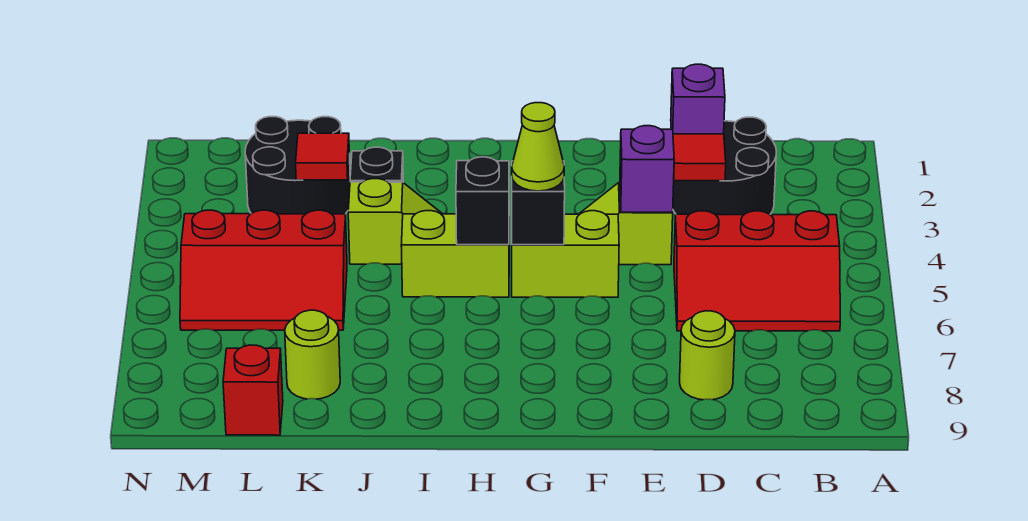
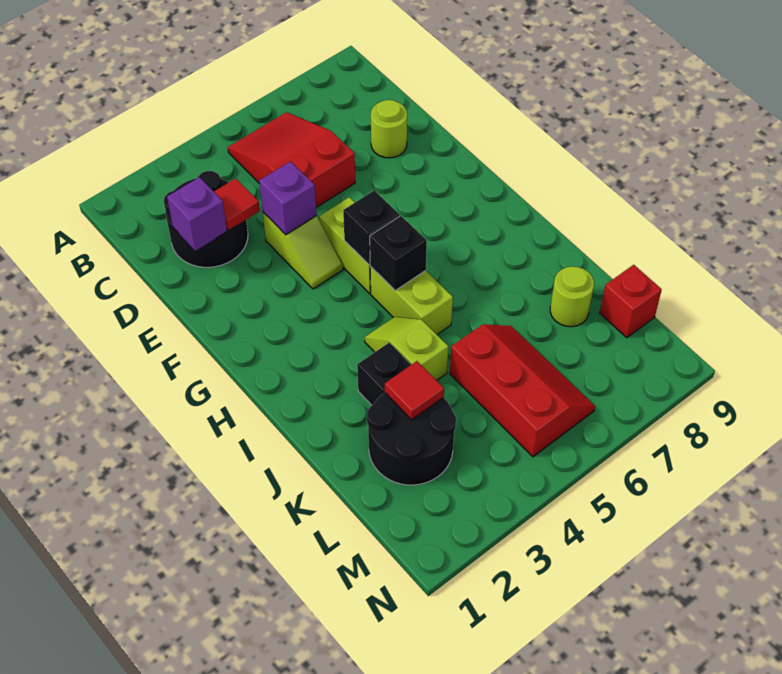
red 2x3 slope [674,211,840,331] -> red 2x3 slope turned to [228,112,355,207]
lime 1x1 cone [512,103,564,191] -> none

